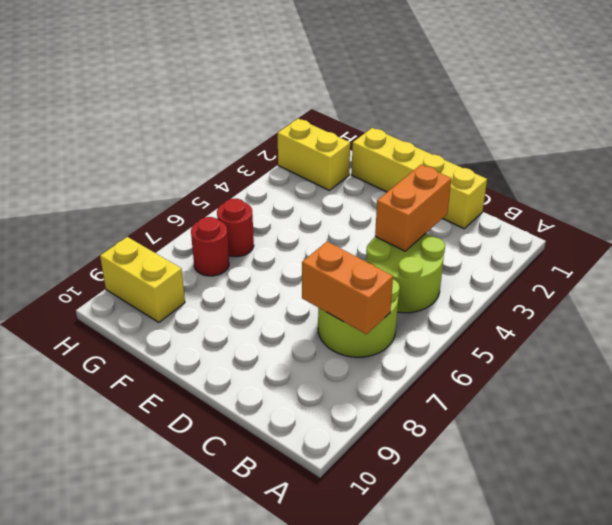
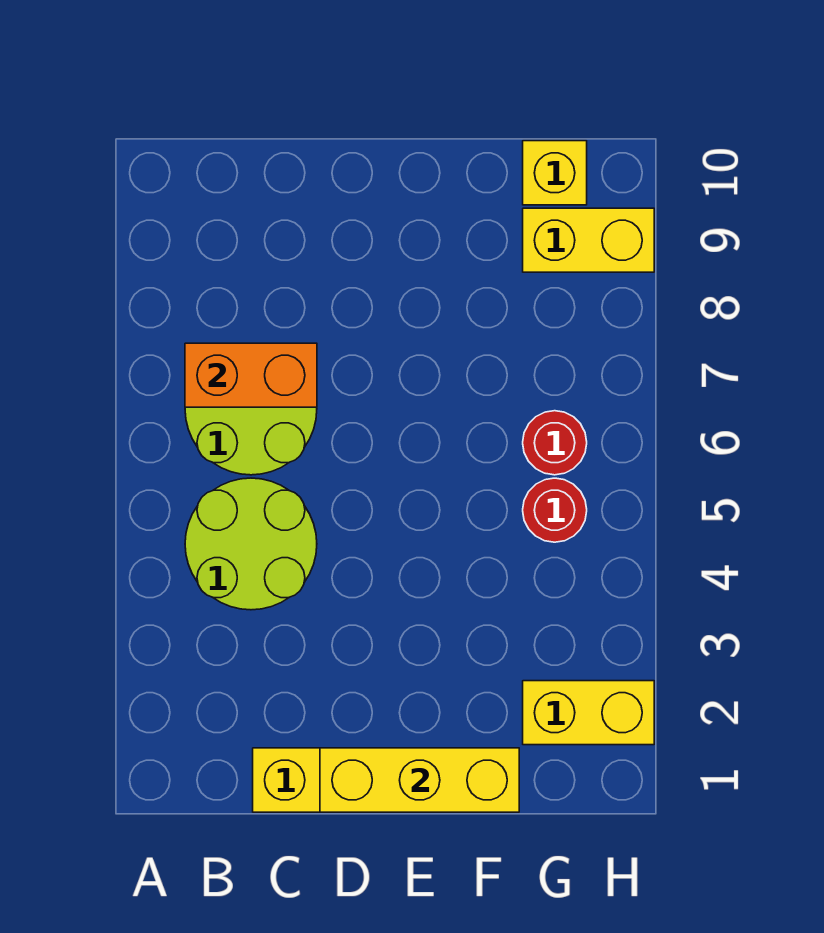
orange 1x2 brick [375,165,451,251] -> none
none -> yellow 1x3 brick [320,748,519,812]
red 1x1 round brick [191,217,229,276] -> red 1x1 round brick moved to [523,478,587,542]
none -> yellow 1x1 brick [523,141,587,205]

